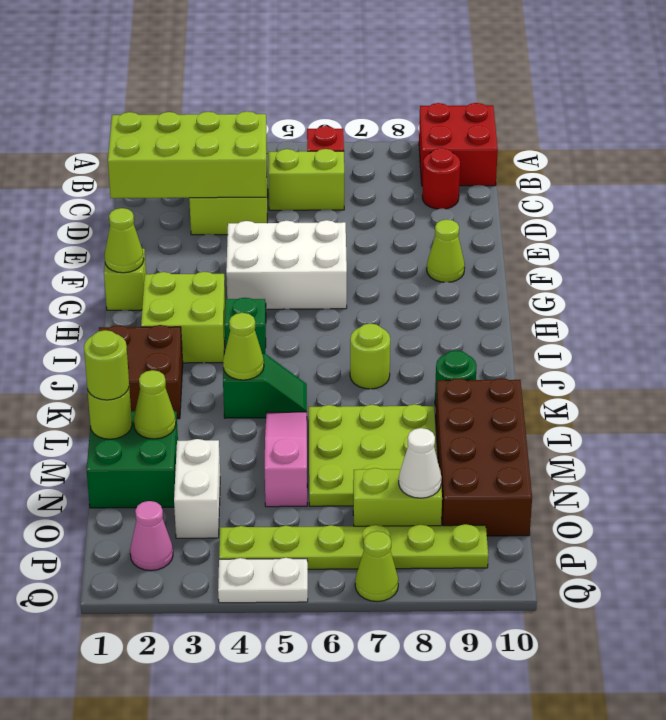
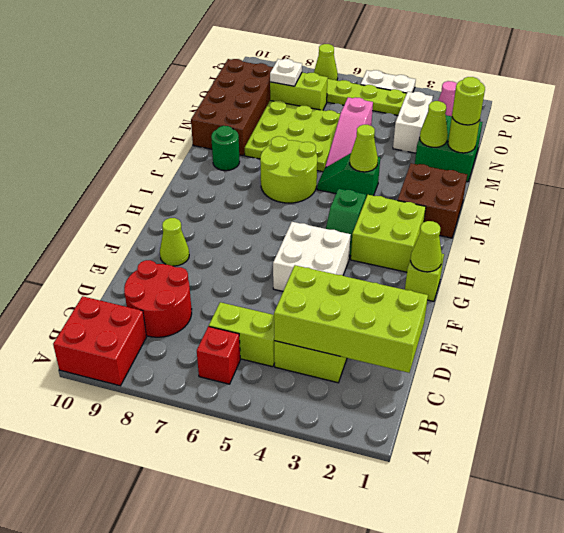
red 1x1 round brick [422,148,460,209] -> red 2x2 round brick [124,260,192,337]
white 2x3 brick [226,220,347,309] -> white 2x2 brick [273,222,351,291]
lime 1x1 round brick [350,323,390,389] -> lime 2x2 round brick [260,136,317,203]
white 1x1 cone [399,428,442,498] -> white 1x1 plate [270,59,302,86]

